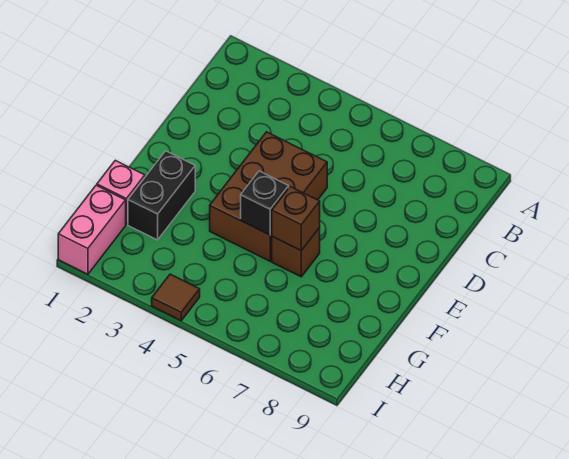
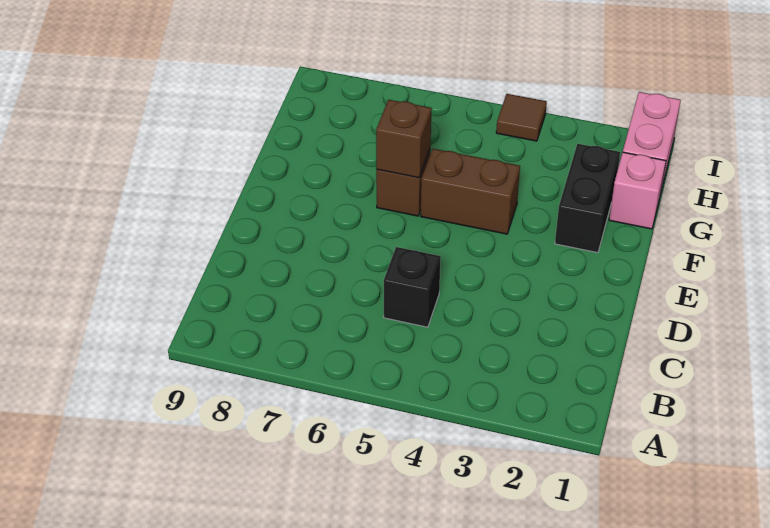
brown 2x3 brick [210,132,327,261] -> brown 1x2 brick [421,149,520,234]
black 1x1 brick [241,171,289,235] -> black 1x1 brick moved to [384,247,441,327]

